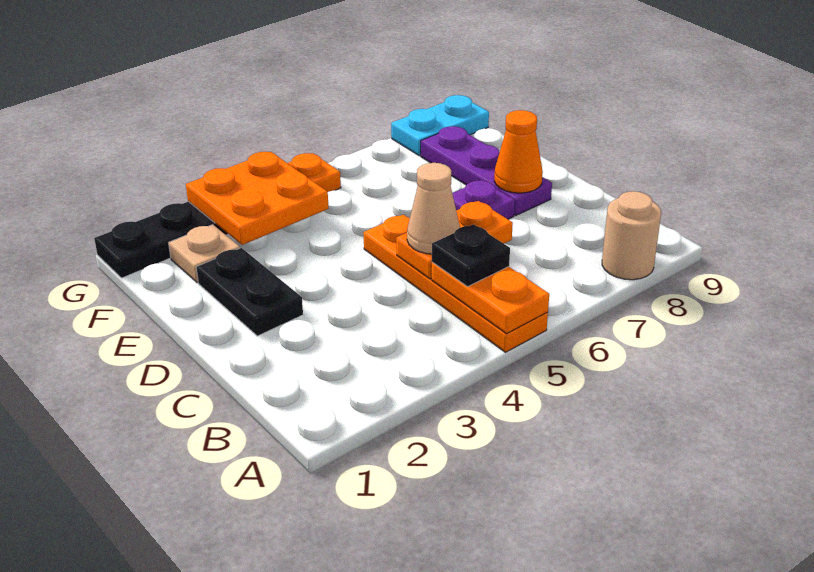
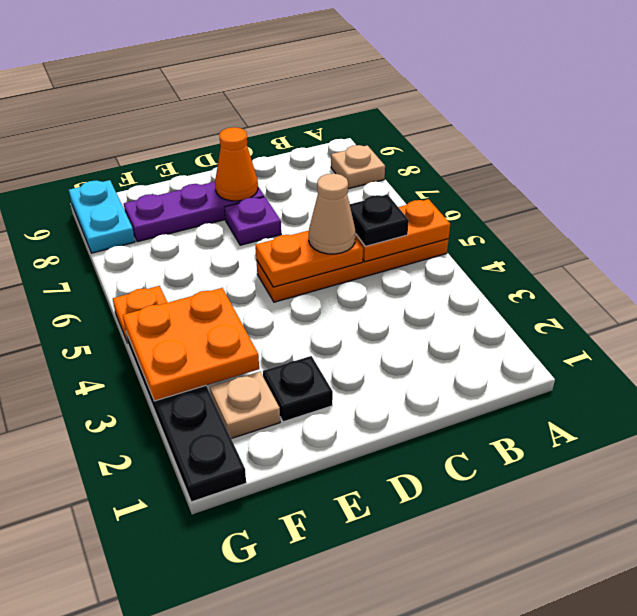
tan 1x1 round brick [602,191,661,280] -> tan 1x1 plate [331,145,385,189]
orange 1x2 plate [396,201,513,279] -> orange 1x2 plate turned to [256,231,363,287]
black 1x2 plate [196,248,303,336] -> black 1x1 plate [263,356,333,422]

